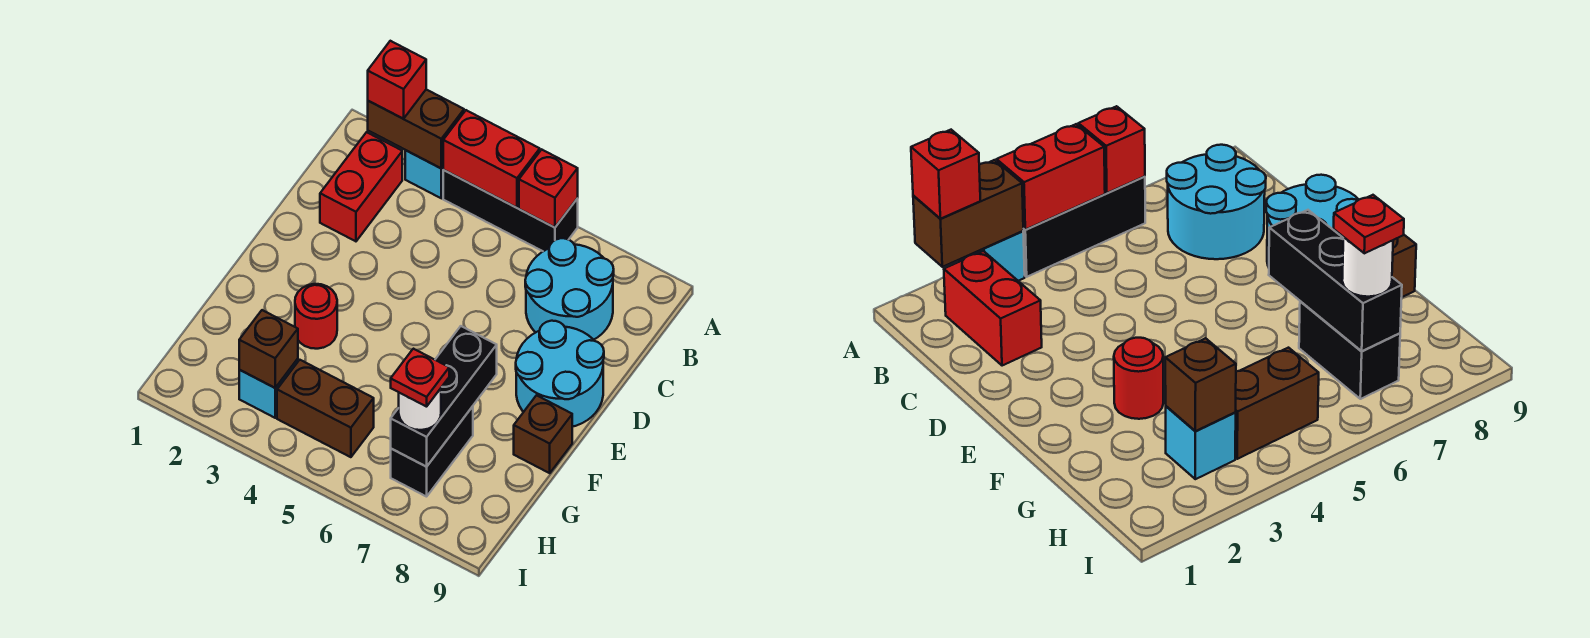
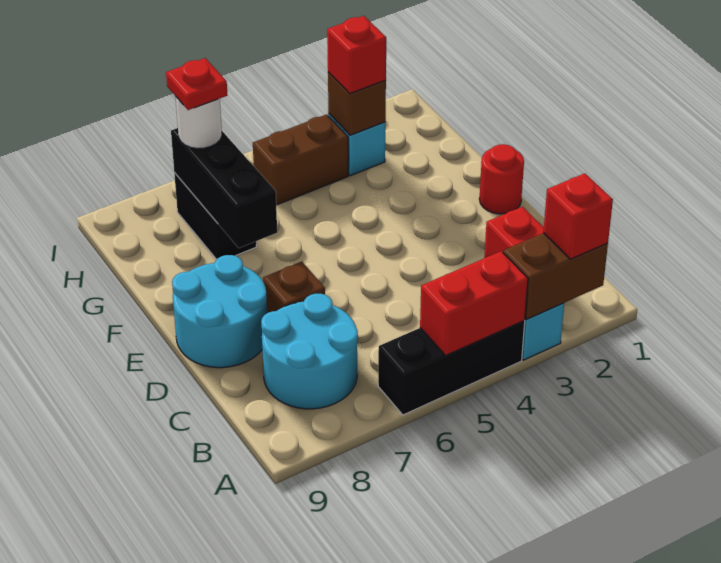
red 1x1 brick [519,150,578,228] -> red 1x1 brick moved to [327,16,386,94]
red 1x1 round brick [295,284,337,349] -> red 1x1 round brick moved to [480,144,524,214]
brown 1x1 brick [514,395,572,473] -> brown 1x1 brick moved to [263,261,325,313]

